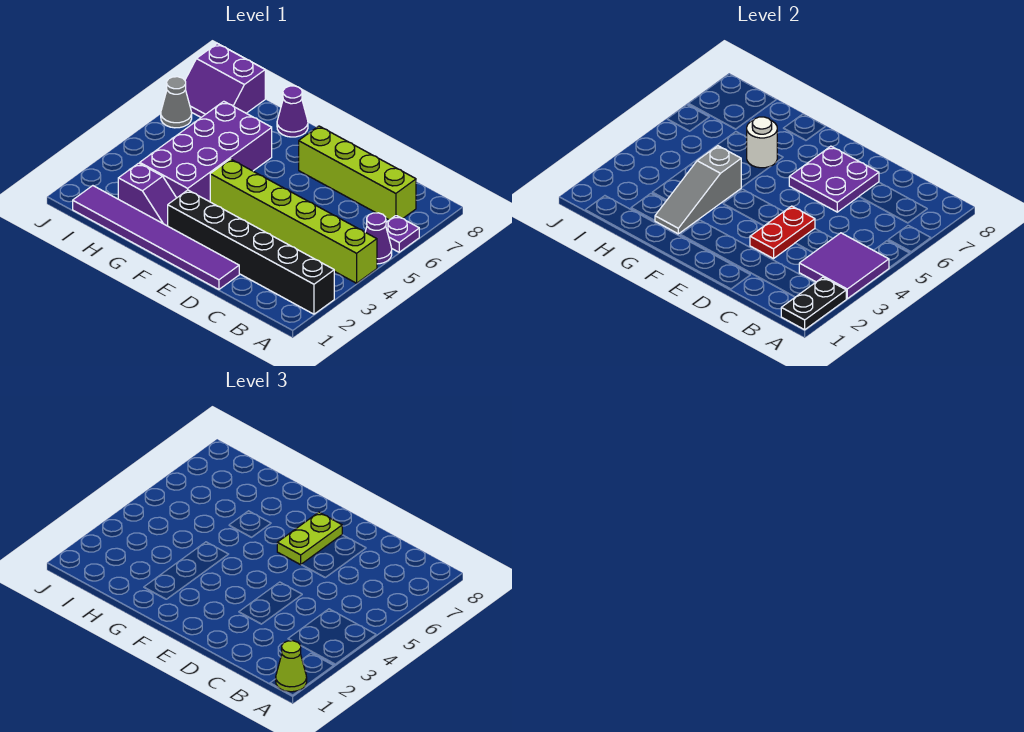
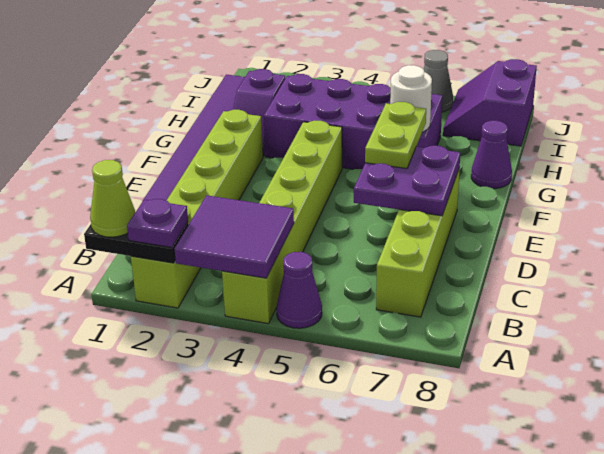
black 1x6 brick [168,190,334,314] -> lime 1x6 brick [131,110,263,308]
purple 1x1 plate [386,215,419,252] -> purple 1x1 plate moved to [127,199,188,247]
red 1x2 plate [750,206,815,259] -> none
lime 1x2 plate [277,512,342,565] -> lime 1x2 plate turned to [365,102,426,169]
grey 1x3 slope [655,146,741,234] -> none

